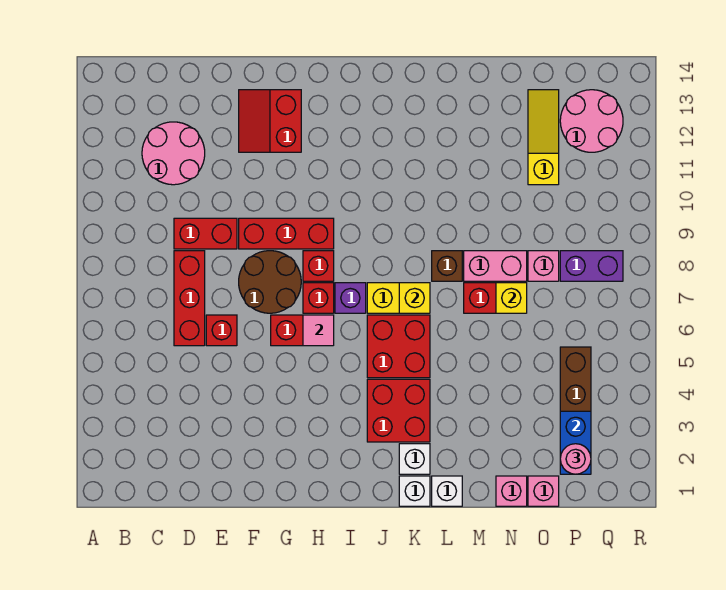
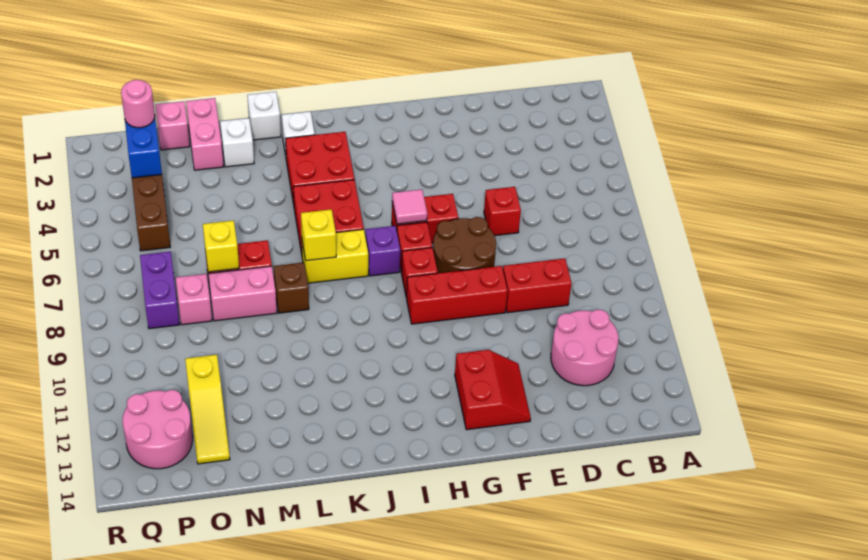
red 1x3 brick [174,251,205,346] -> none
white 1x1 brick [399,476,430,506] -> white 1x1 brick moved to [220,118,254,167]
pink 1x1 brick [496,476,527,506] -> pink 1x2 brick [186,98,224,170]
purple 1x2 brick [560,251,623,281] -> purple 1x2 brick turned to [140,252,180,329]

